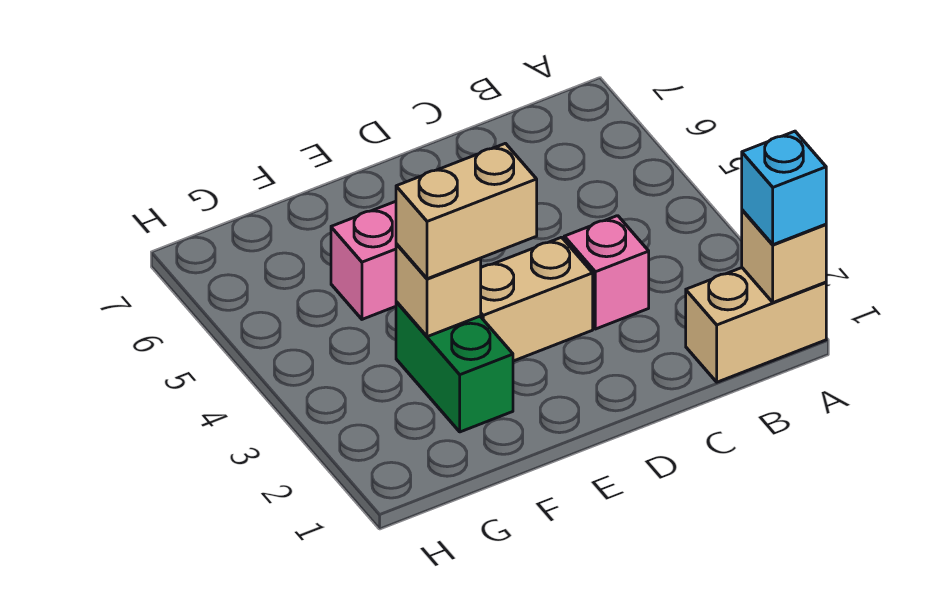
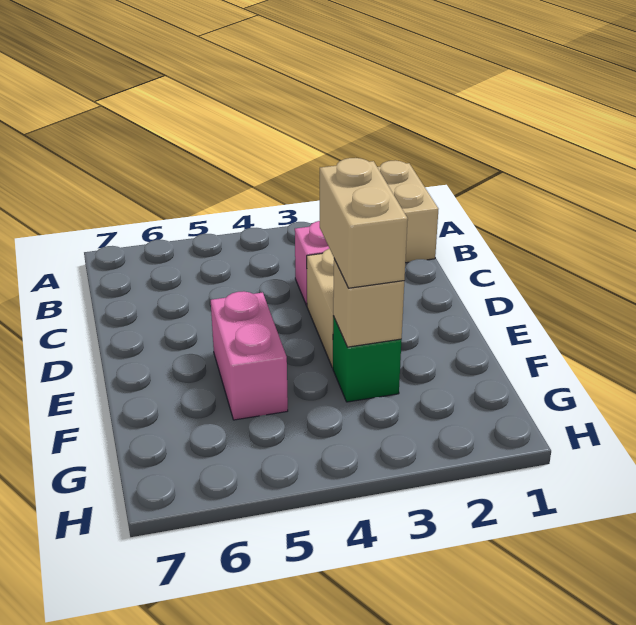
tan 1x1 brick [742,210,826,302] -> none
cyan 1x1 brick [742,131,826,245] -> none
green 1x2 brick [396,302,513,432] -> green 1x1 brick [333,316,401,402]

